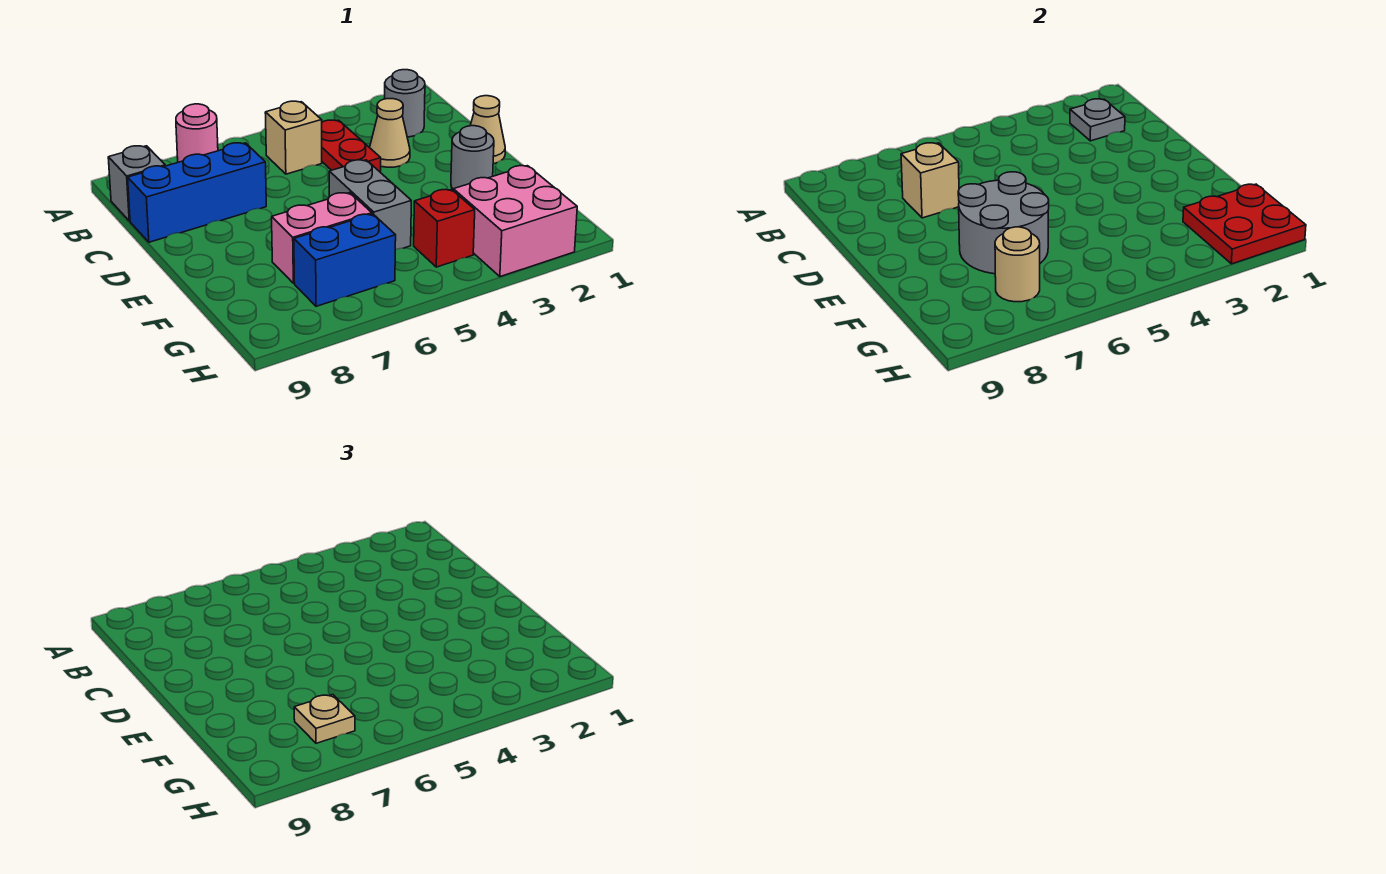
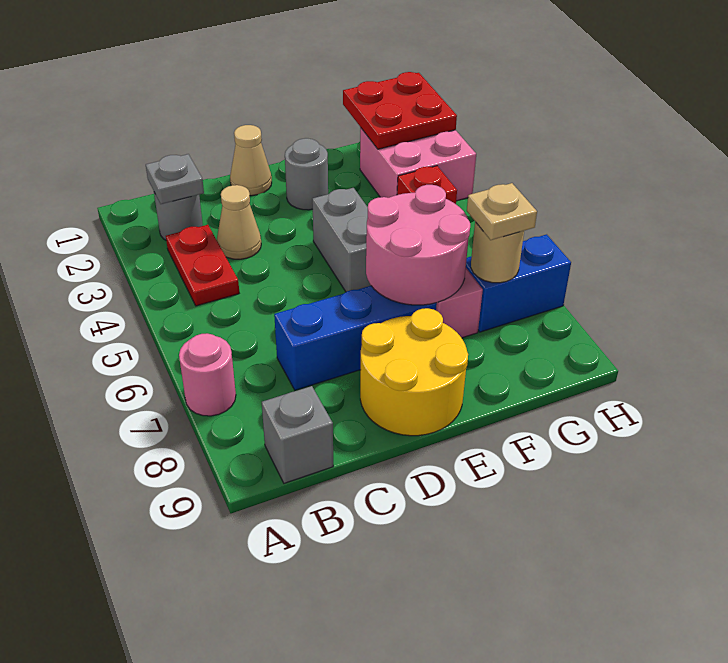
red 1x2 plate [322,120,381,172] -> red 1x2 plate turned to [166,225,239,306]
tan 1x1 brick [265,101,322,174] -> none
blue 1x3 brick [128,143,266,242] -> blue 1x3 brick turned to [274,286,437,390]
tan 1x1 brick [901,143,959,218] -> none
none -> yellow 2x2 round brick [360,308,468,436]
grey 1x2 brick [329,160,411,250] -> grey 1x2 brick turned to [312,188,371,292]
grey 2x2 round brick [958,172,1049,274] -> pink 2x2 round brick [366,185,470,305]
blue 1x2 brick [294,214,396,306] -> blue 1x2 brick turned to [466,234,571,332]

